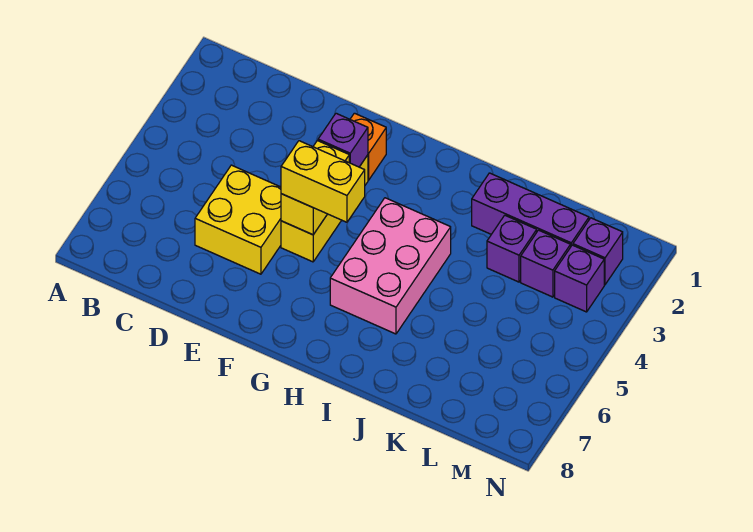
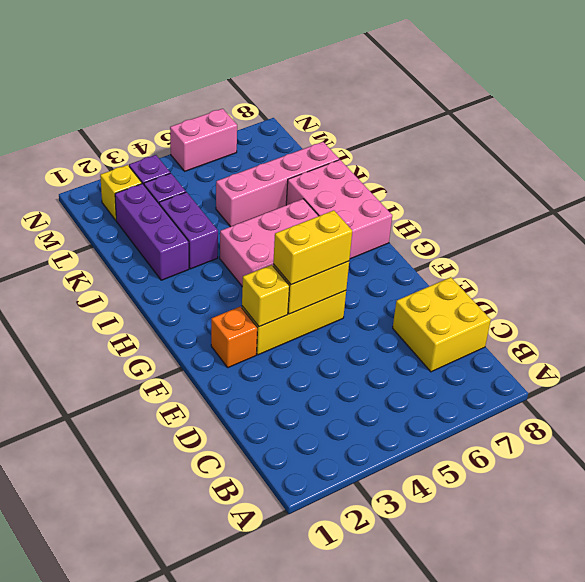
yellow 2x2 brick [195,165,281,274] -> yellow 2x2 brick moved to [393,277,491,372]
purple 1x1 brick [318,113,368,167] -> yellow 1x1 brick [242,265,289,327]
yellow 1x2 brick [281,141,365,222] -> yellow 1x2 brick turned to [273,210,352,285]
none -> pink 2x3 brick [286,160,392,259]
purple 1x1 brick [487,215,537,282] -> purple 1x2 brick [159,192,218,269]
none -> pink 1x4 brick [216,142,339,227]
purple 1x1 brick [573,218,623,285] -> yellow 1x1 brick [100,165,142,220]
none -> pink 1x2 brick [170,109,237,171]

